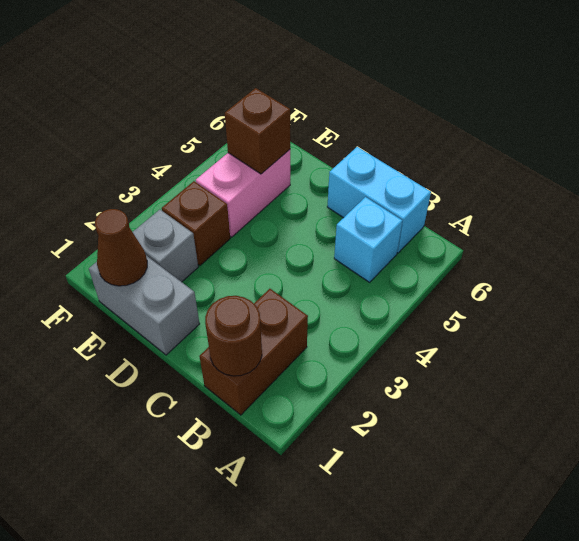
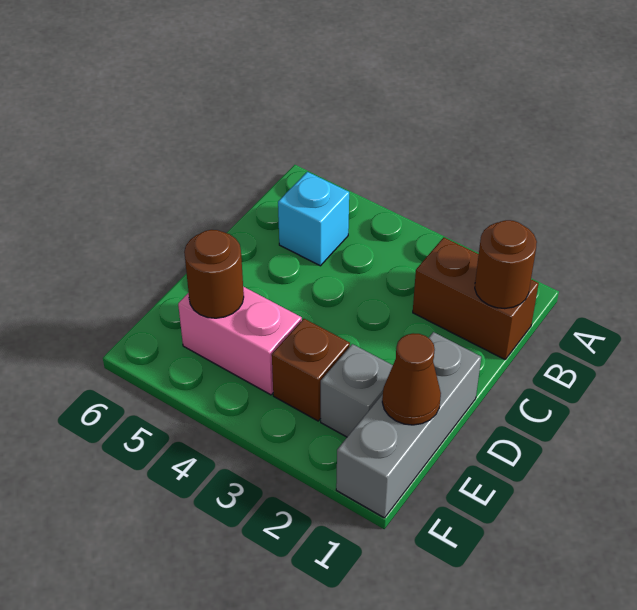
cyan 1x2 brick [327,147,431,253] -> none
grey 1x2 brick [89,256,200,355] -> grey 1x3 brick [336,332,481,518]
brown 1x1 brick [225,88,290,174] -> brown 1x1 round brick [184,230,244,318]

